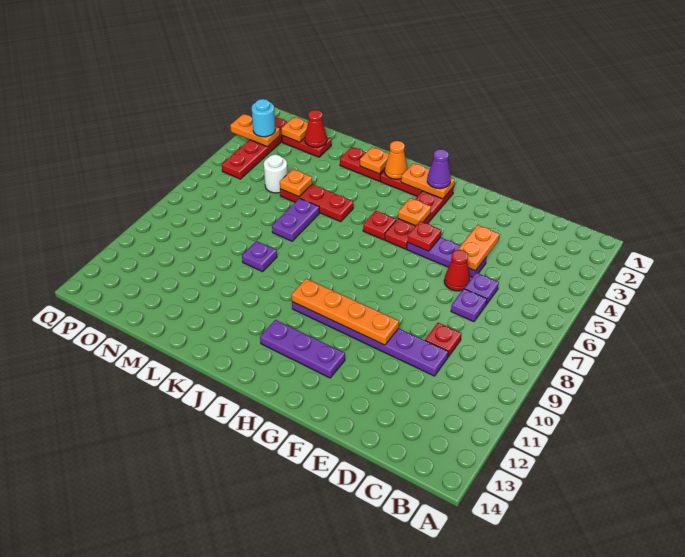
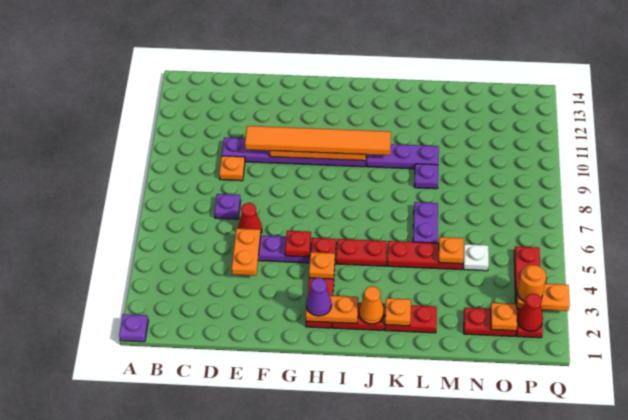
purple 1x1 plate [464,273,499,305] -> purple 1x1 plate moved to [119,314,148,342]
red 1x1 plate [425,323,462,357] -> orange 1x1 plate [219,156,245,181]
none -> orange 1x6 tile [245,126,391,155]
purple 1x3 plate [260,320,345,378] -> purple 1x3 plate moved to [367,144,439,169]
red 1x1 plate [363,211,396,240] -> red 1x2 plate [336,239,387,266]
red 1x1 cone [305,110,327,147] -> red 1x1 cone moved to [517,293,543,331]
white 1x1 round brick [264,155,288,193] -> white 1x1 plate [463,244,489,271]
cyan 1x1 round brick [252,99,275,137] -> orange 1x1 round brick [518,265,546,302]

